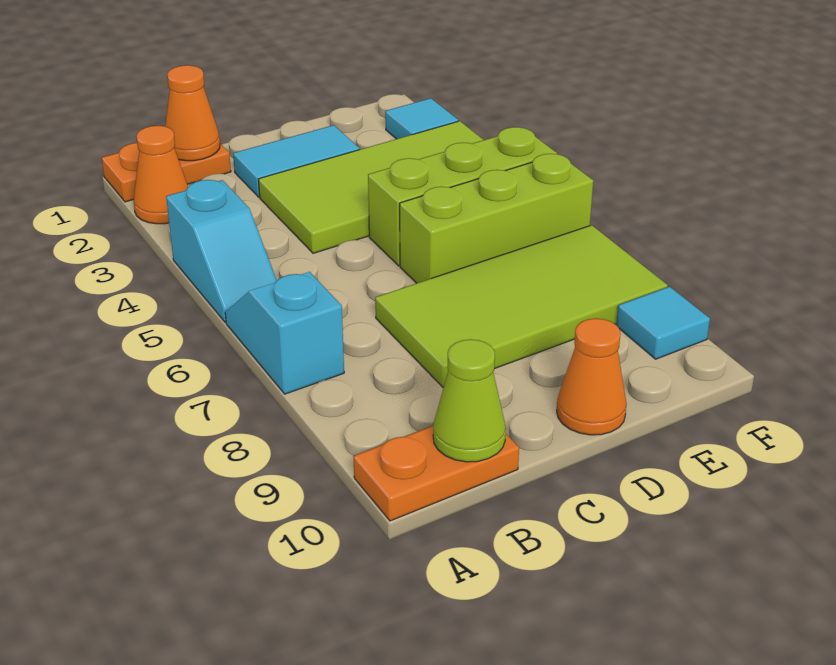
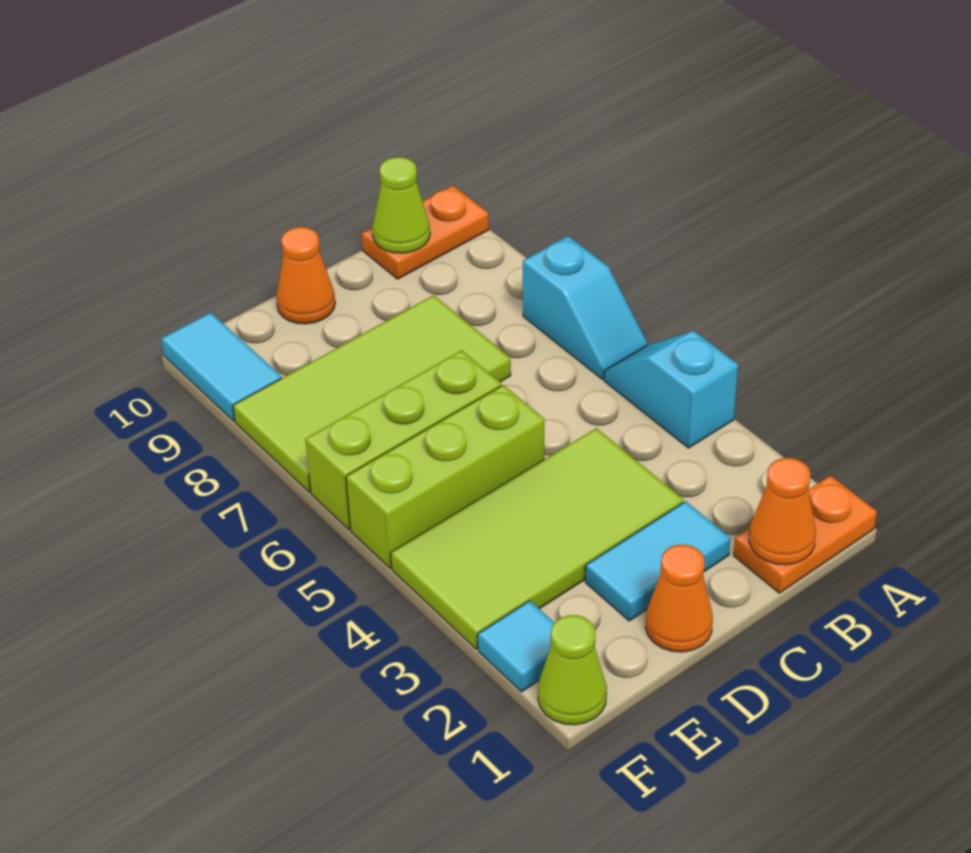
orange 1x1 cone [134,126,188,224] -> orange 1x1 cone moved to [645,545,713,652]
none -> lime 1x1 cone [538,615,607,725]
cyan 1x1 tile [617,287,710,359] -> cyan 1x2 tile [161,312,281,421]

